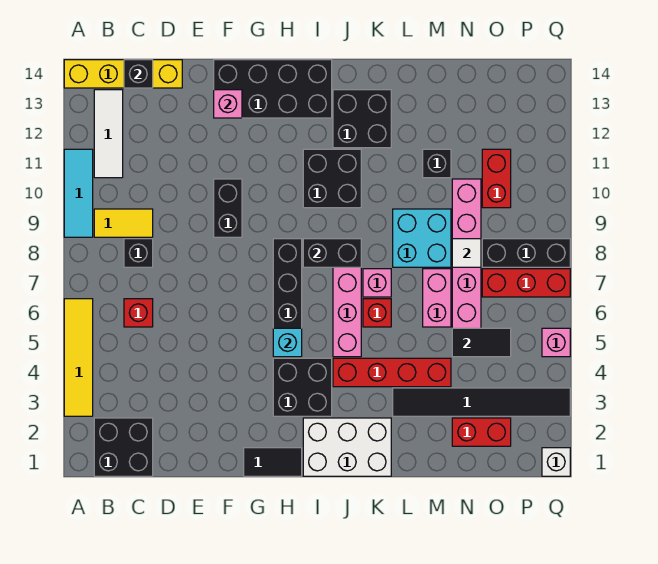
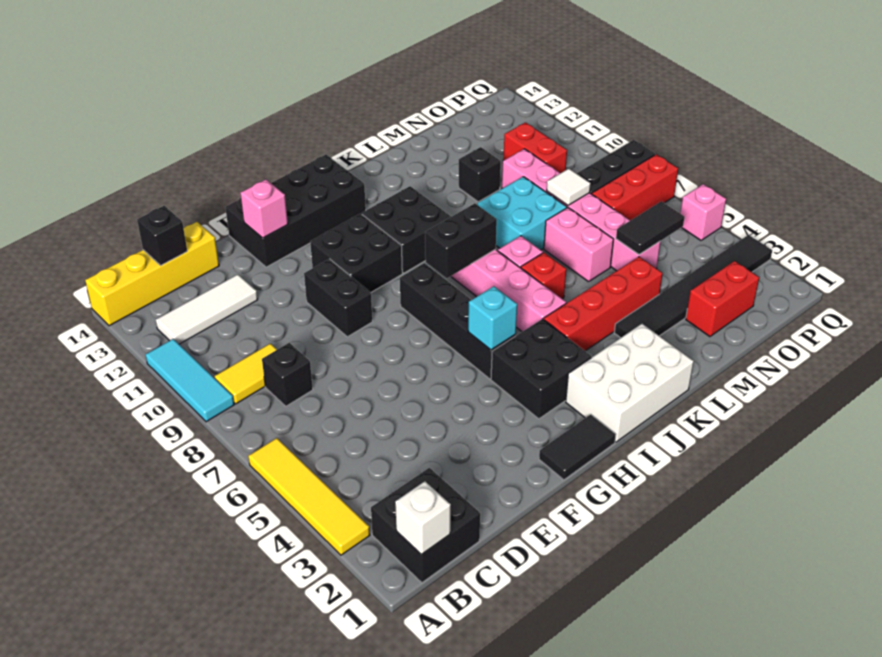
white 1x3 tile [94,90,123,178] -> white 1x3 tile turned to [156,275,258,344]
red 1x1 brick [124,299,153,327] -> none
black 2x2 brick [333,90,391,148] -> black 2x2 brick moved to [310,214,402,293]
white 1x1 brick [542,448,570,476] -> white 1x1 brick moved to [395,481,451,555]

